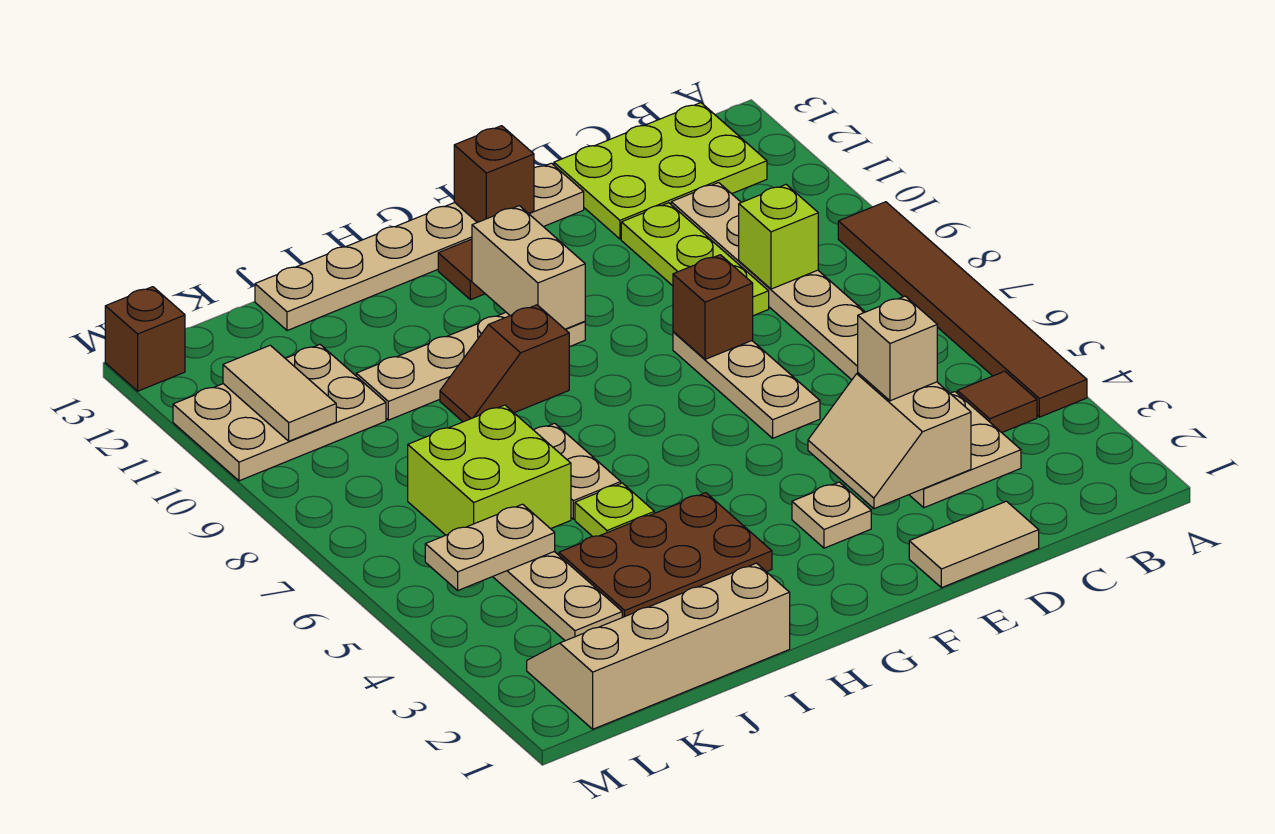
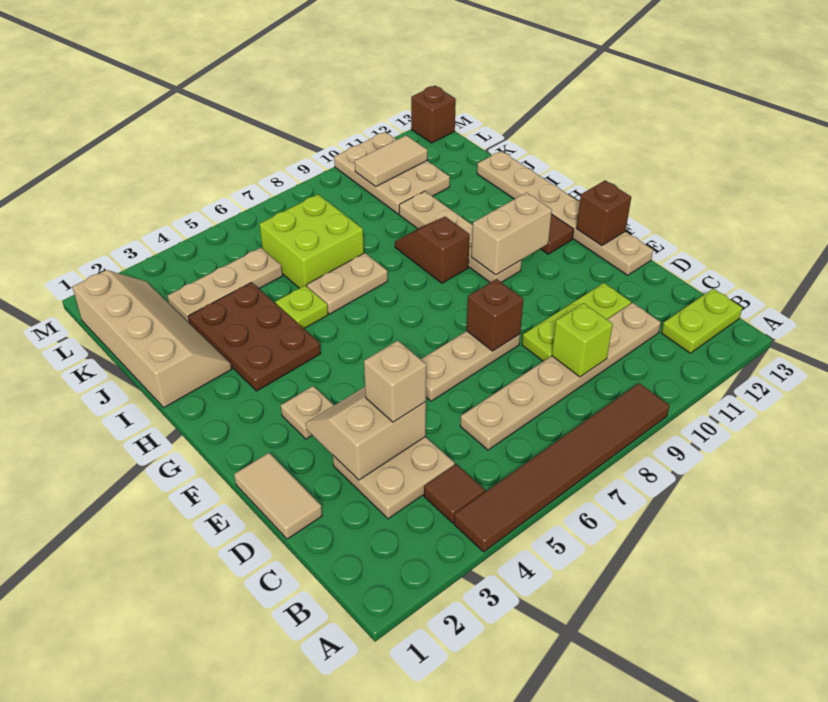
lime 2x3 plate [554,103,767,239] -> lime 1x2 plate [661,289,742,353]
tan 1x2 plate [425,504,555,590] -> none

